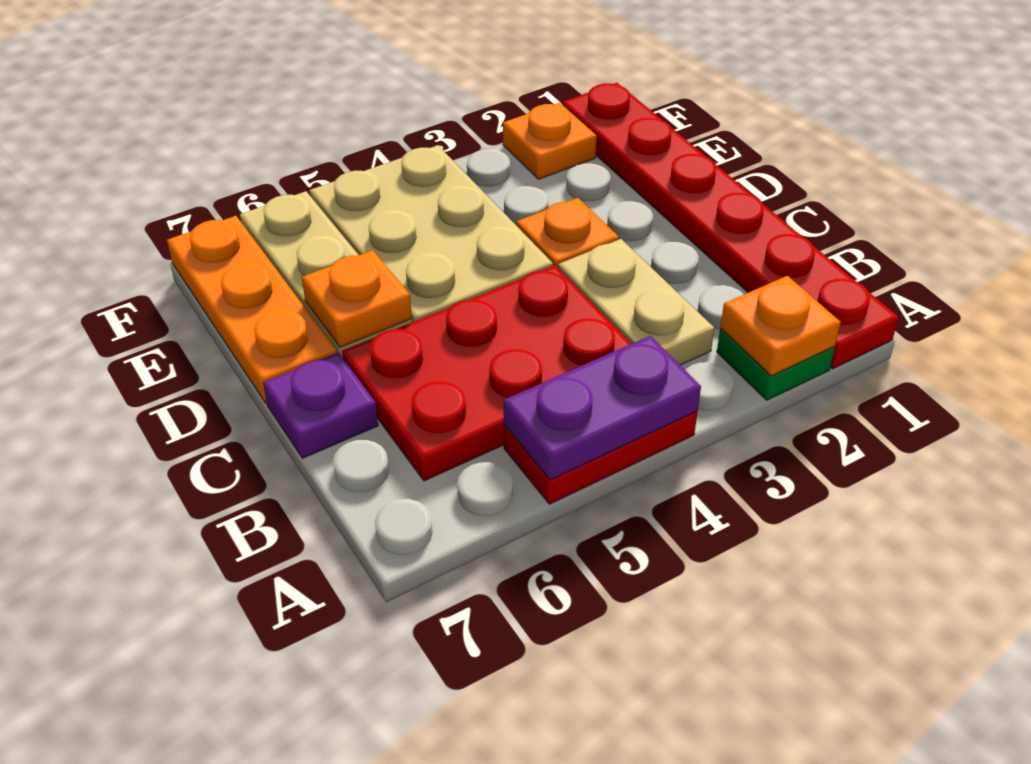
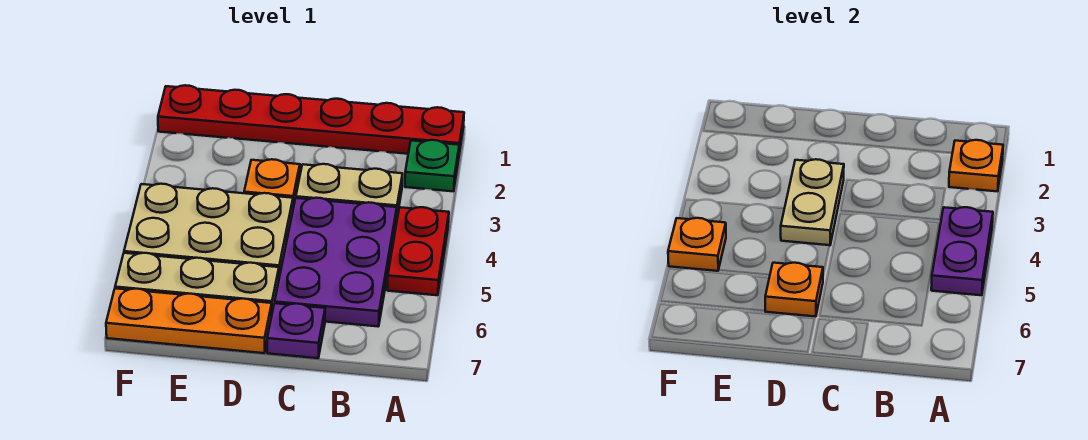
red 2x3 plate [342,265,631,481] -> purple 2x3 plate [275,198,397,326]
none -> tan 1x2 plate [781,159,844,246]
orange 1x1 plate [503,103,597,179] -> orange 1x1 plate moved to [668,218,726,271]

